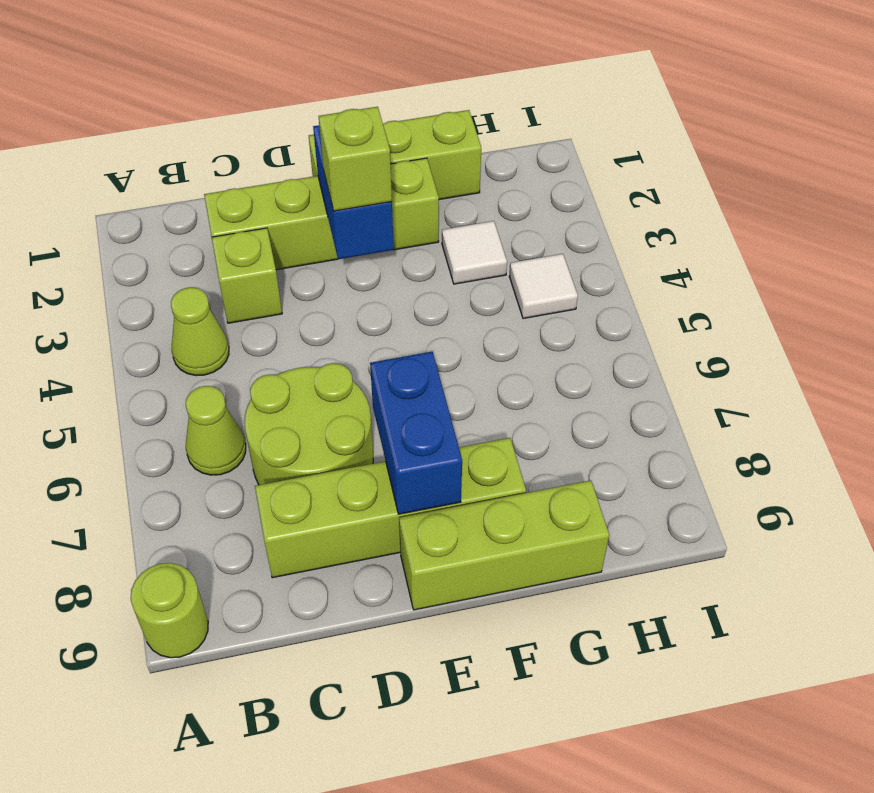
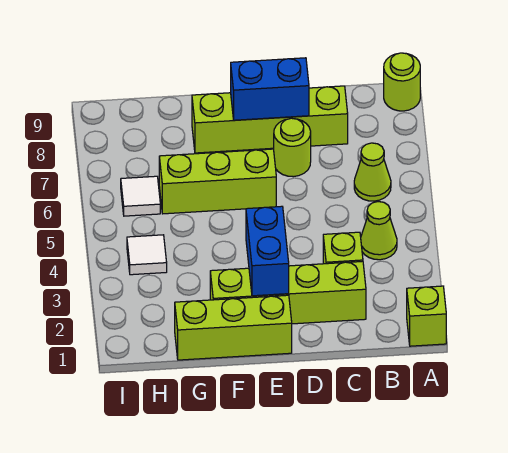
lime 2x2 round brick [244,363,373,485] -> lime 1x1 round brick [274,118,311,177]
lime 1x1 brick [319,107,392,211] -> lime 1x1 brick moved to [407,286,446,346]
blue 1x2 brick [370,352,462,514] -> blue 1x2 brick turned to [231,58,309,120]
lime 1x3 brick [399,481,609,610] -> lime 1x3 brick moved to [159,149,276,214]
white 1x1 tile [442,221,507,284] -> white 1x1 tile moved to [121,176,160,216]

